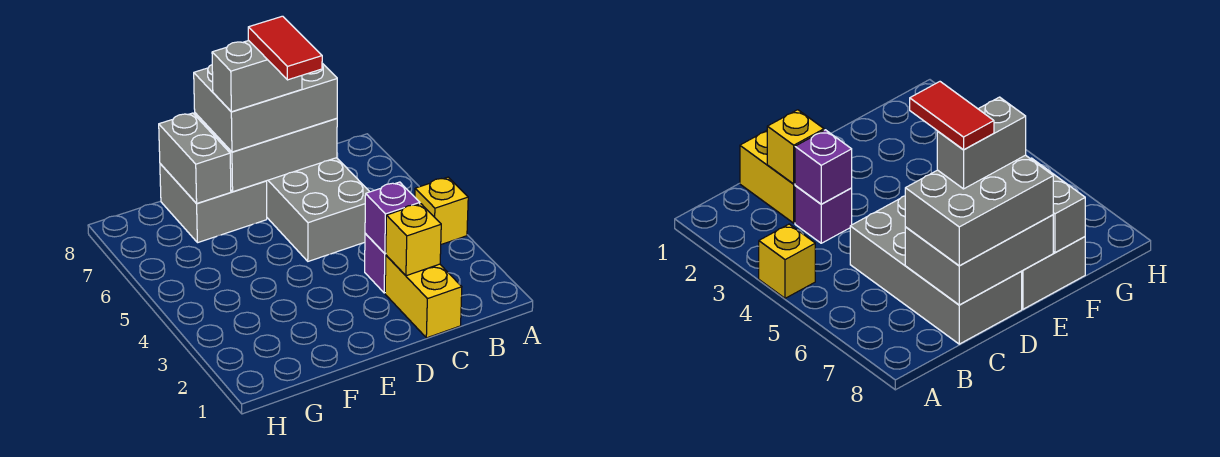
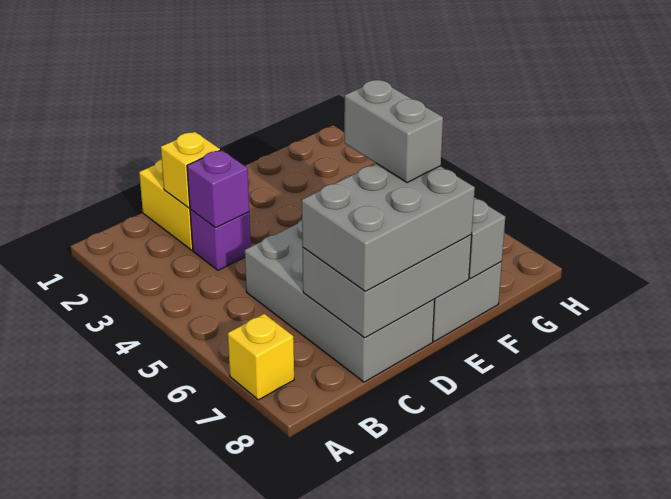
yellow 1x1 brick [415,177,468,244] -> yellow 1x1 brick moved to [228,314,294,400]
red 1x2 tile [248,16,322,80] -> none
grey 1x2 brick [212,41,302,112] -> grey 1x2 brick turned to [344,80,443,183]

